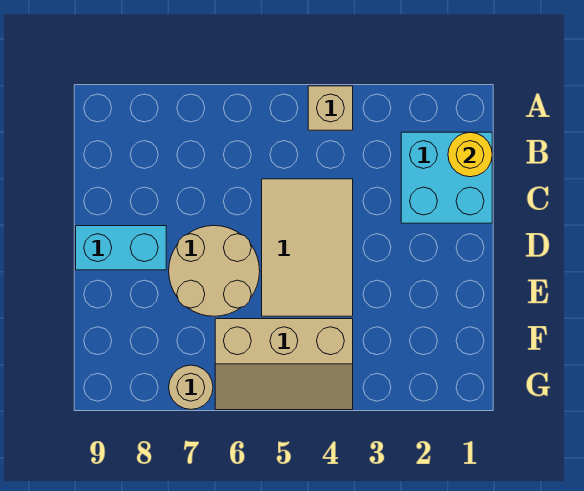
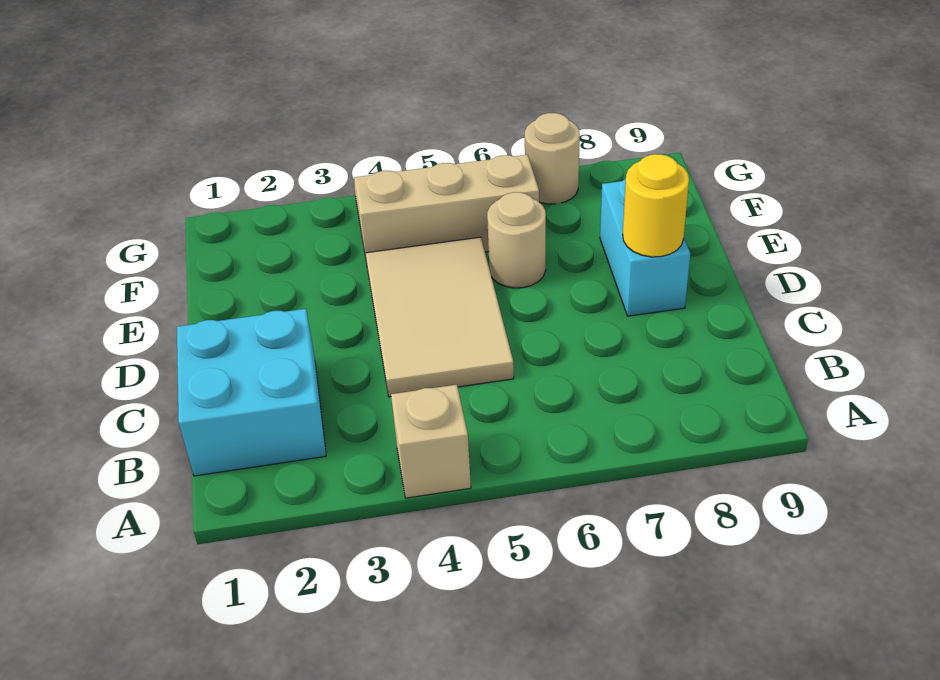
yellow 1x1 round brick [448,132,492,177] -> yellow 1x1 round brick moved to [623,154,689,257]
tan 2x2 round brick [169,226,260,316] -> tan 1x1 round brick [487,192,546,288]
cyan 1x2 brick [76,226,166,270] -> cyan 1x2 brick turned to [600,179,691,316]

